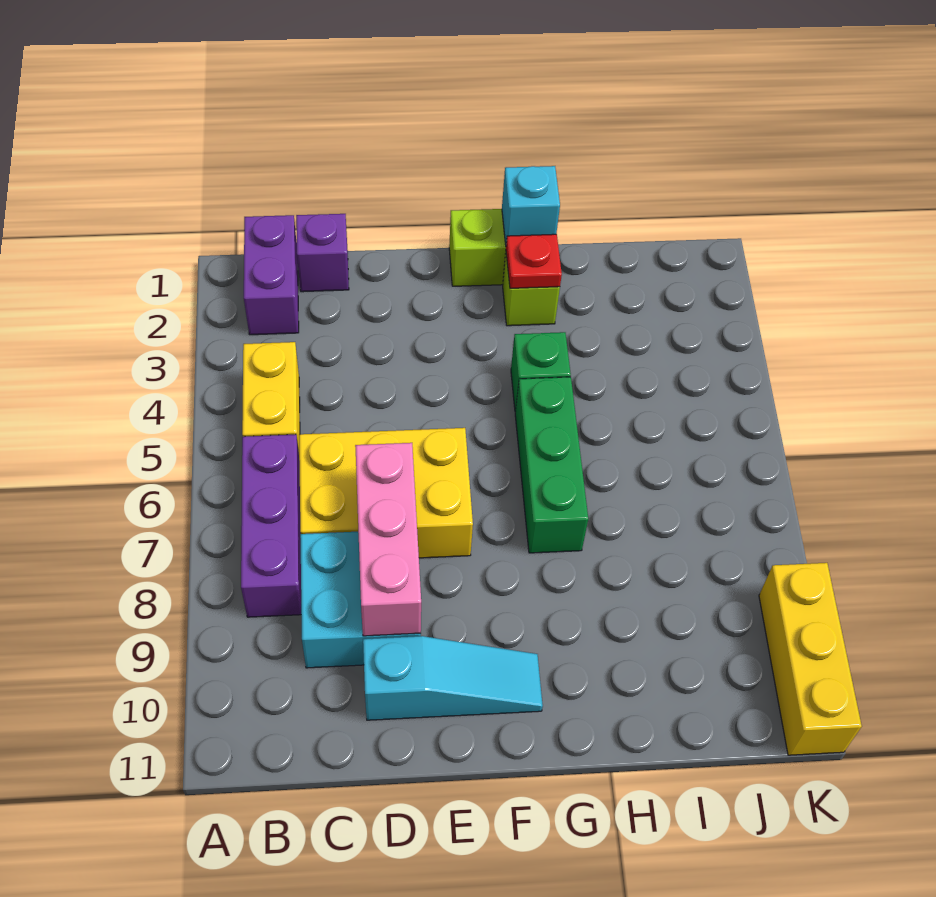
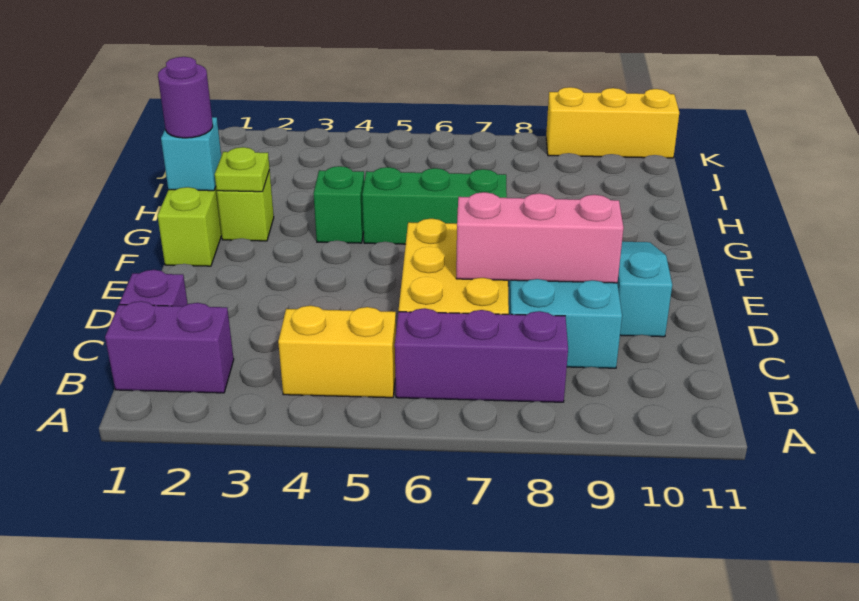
none -> purple 1x1 round brick [158,57,213,138]
red 1x1 plate [506,234,562,288] -> lime 1x1 plate [215,147,270,192]

